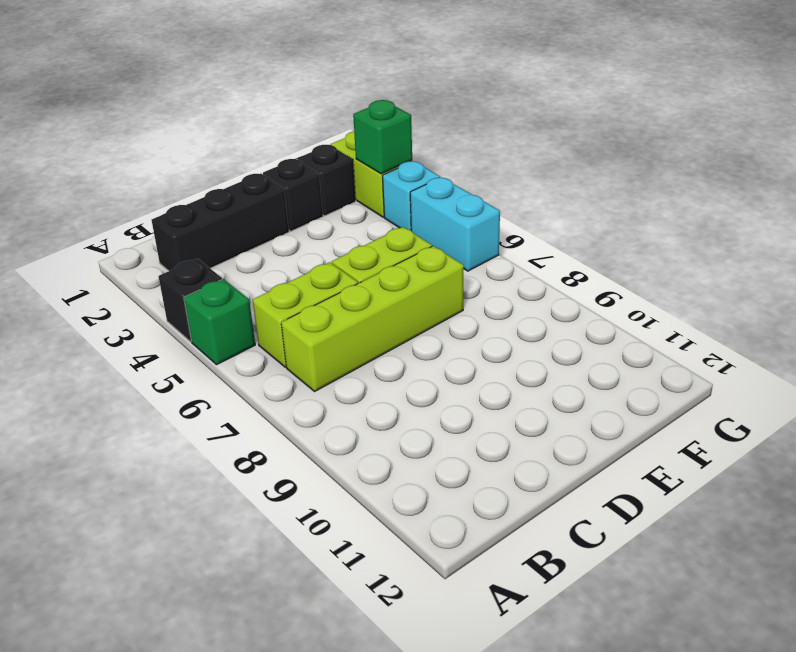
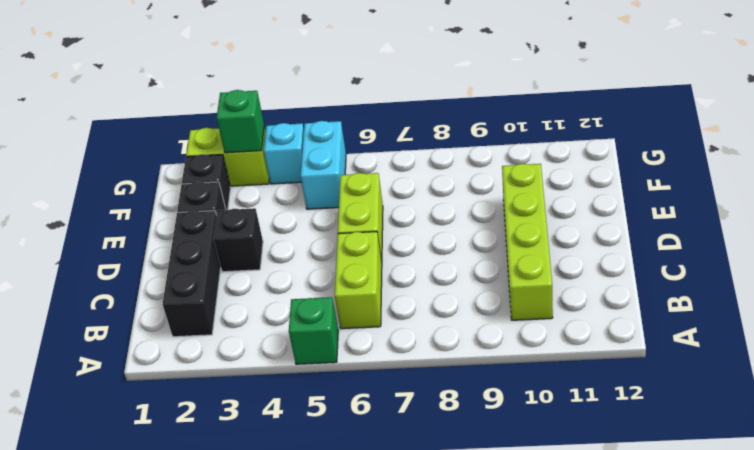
black 1x1 brick [158,259,222,342] -> black 1x1 brick moved to [214,208,263,272]
lime 1x4 brick [281,246,464,391] -> lime 1x4 brick moved to [502,164,553,320]
cyan 1x2 brick [410,177,500,271] -> cyan 1x2 brick turned to [301,121,346,209]

